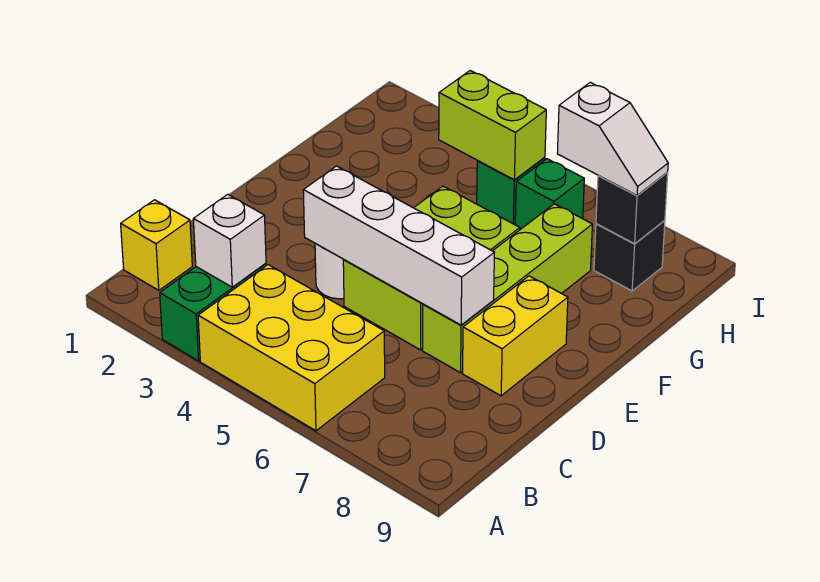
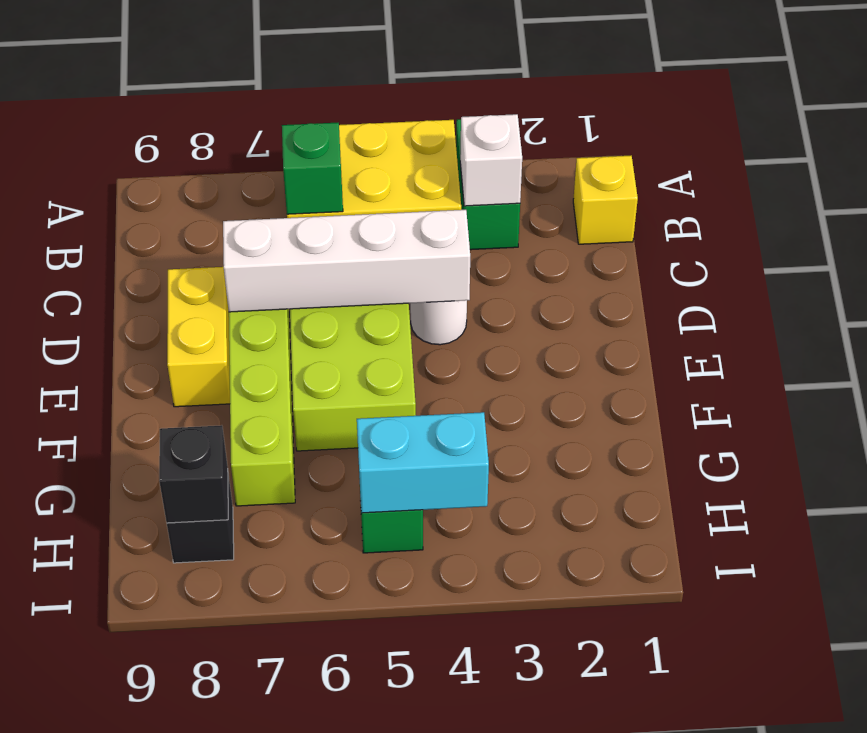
lime 1x2 brick [439,71,546,180] -> cyan 1x2 brick [357,412,489,513]
green 1x1 brick [515,159,584,230] -> green 1x1 brick moved to [282,123,343,214]
white 1x2 slope [557,82,668,195] -> none

